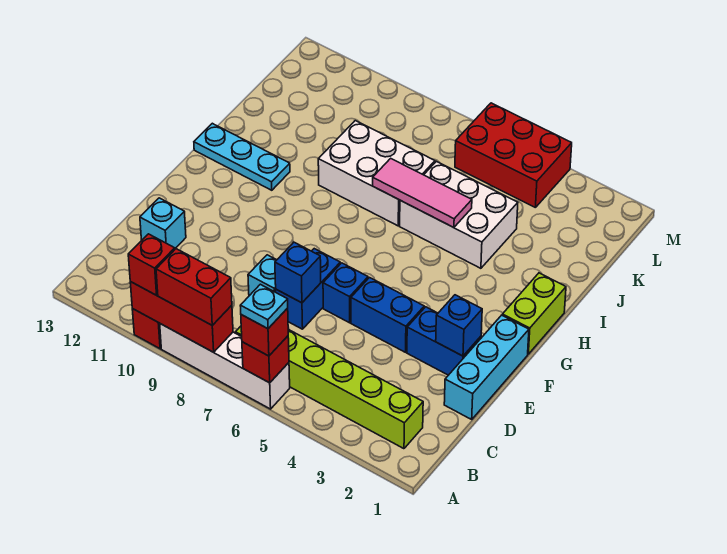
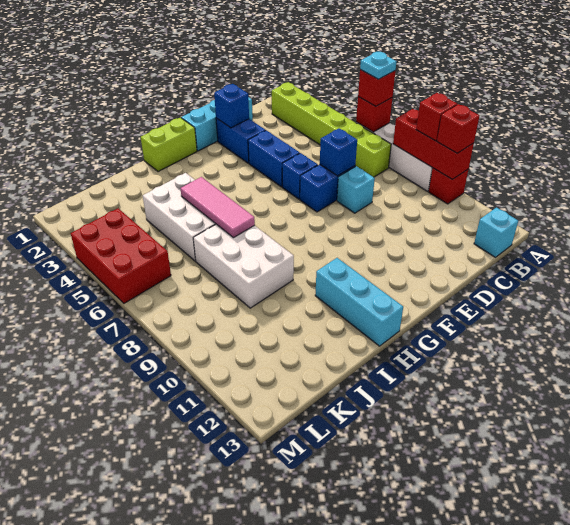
red 1x2 brick [156,249,232,325] -> red 1x1 brick [416,93,457,141]
cyan 1x1 brick [140,198,186,248] -> cyan 1x1 brick moved to [474,208,518,257]
cyan 1x3 plate [194,123,290,190] -> cyan 1x3 brick [315,258,403,346]

